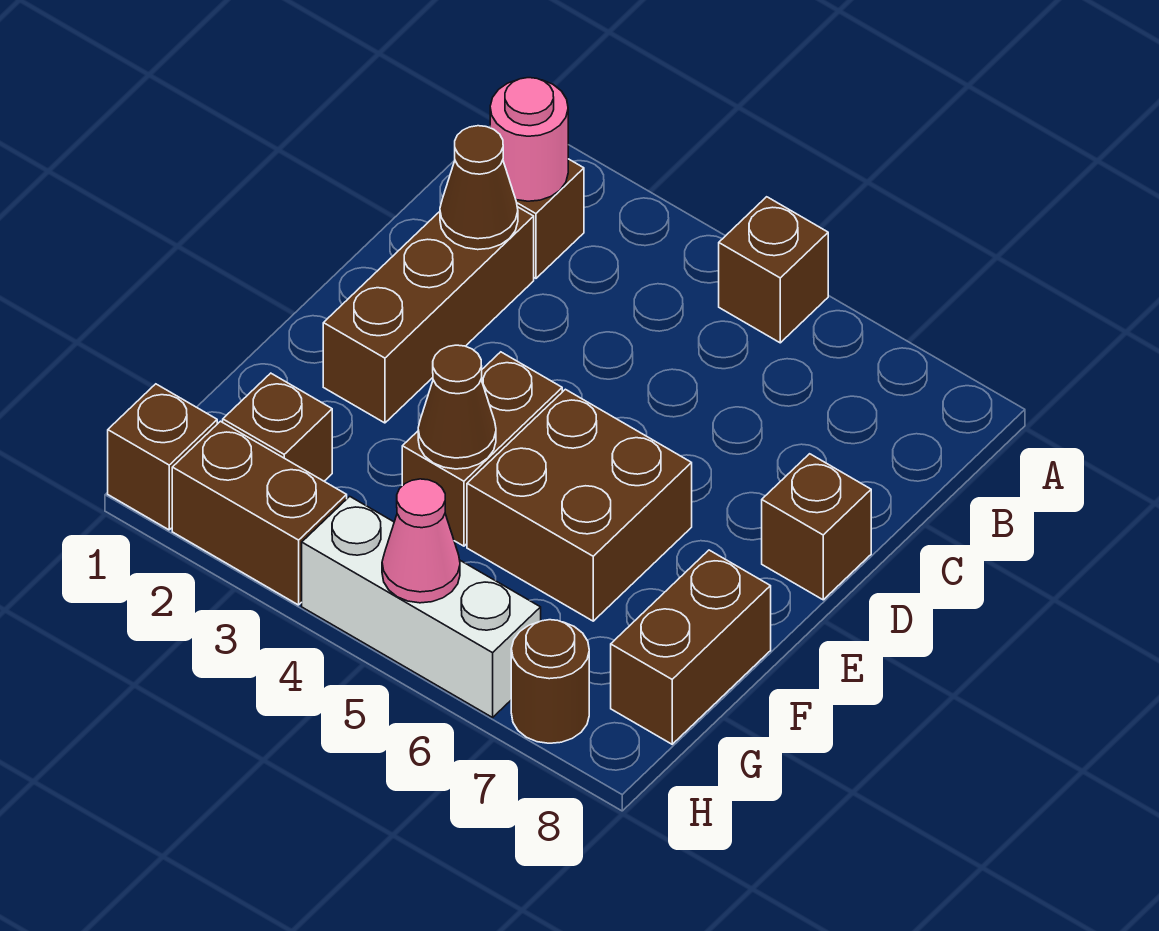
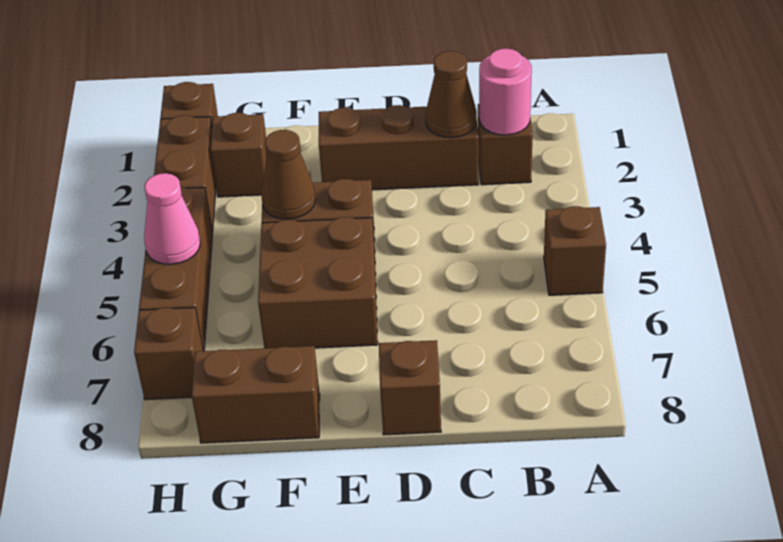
white 1x3 brick [302,496,541,717] -> brown 1x3 brick [139,187,213,351]
brown 1x1 round brick [511,620,589,743] -> brown 1x1 brick [134,308,203,400]

